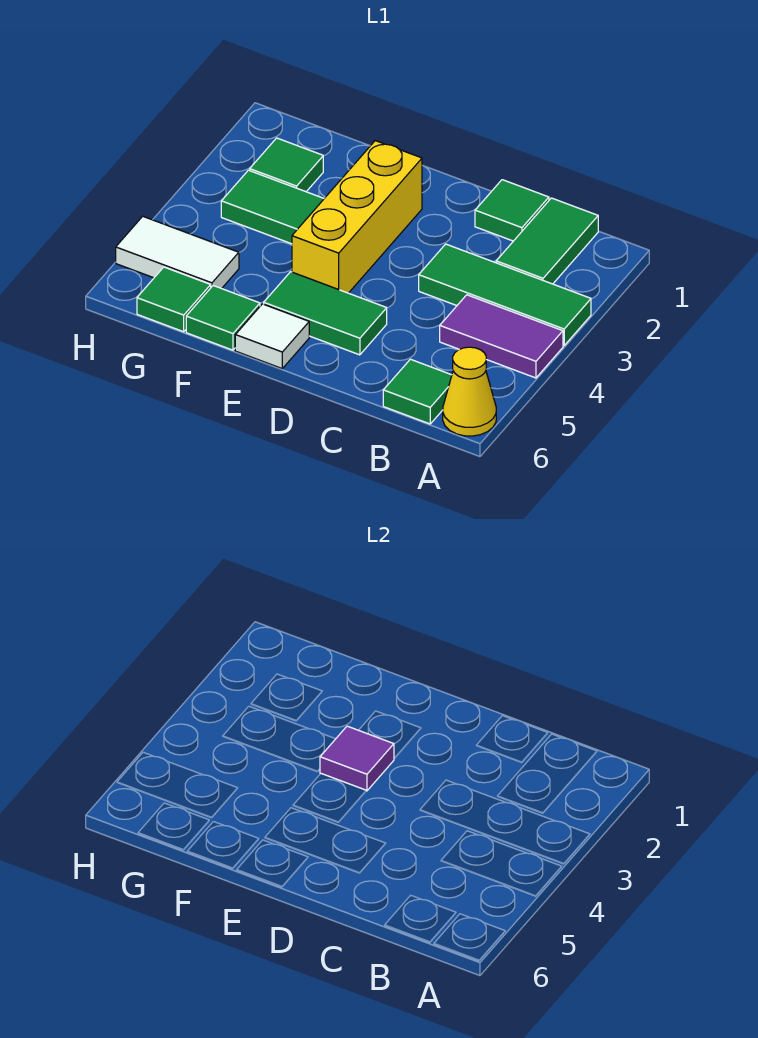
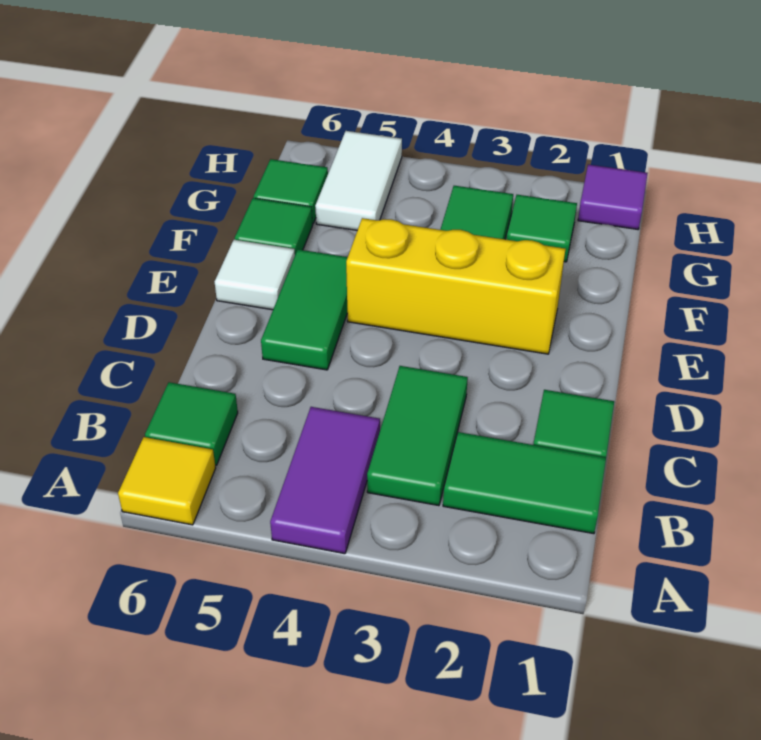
green 1x3 tile [419,244,591,346] -> green 1x2 tile [367,366,468,506]
yellow 1x1 cone [443,347,496,436] -> yellow 1x1 tile [118,437,216,525]
purple 1x1 tile [320,726,394,791] -> purple 1x1 tile moved to [578,164,648,229]

